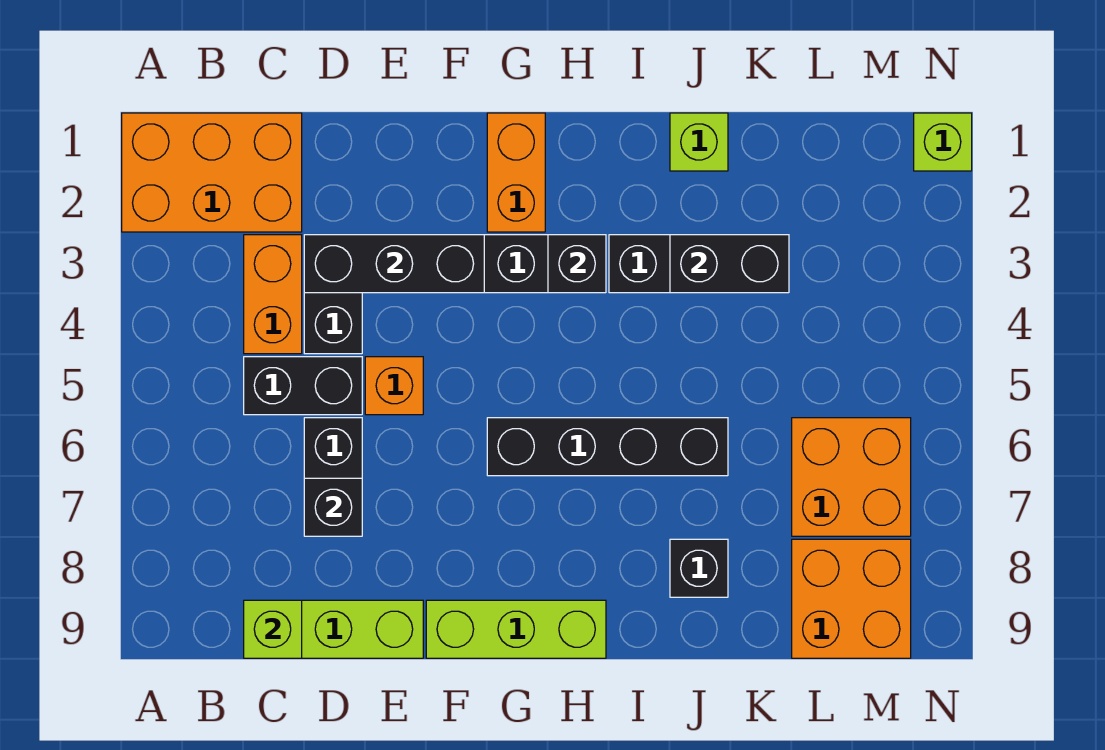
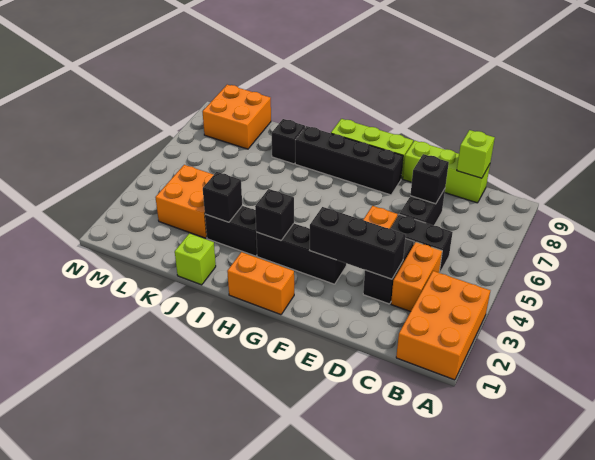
orange 2x3 brick [122,113,302,232] -> orange 2x3 brick turned to [396,271,490,380]
orange 1x2 brick [487,113,545,232] -> orange 1x2 brick turned to [227,252,294,315]
black 1x4 brick [487,418,728,476] -> black 1x4 brick moved to [295,126,403,195]
black 1x2 brick [670,235,789,293] -> black 1x1 brick [203,172,242,222]
orange 2x2 brick [792,418,911,536] -> orange 2x2 brick moved to [155,165,214,238]
lime 1x1 brick [914,113,972,171] -> none

